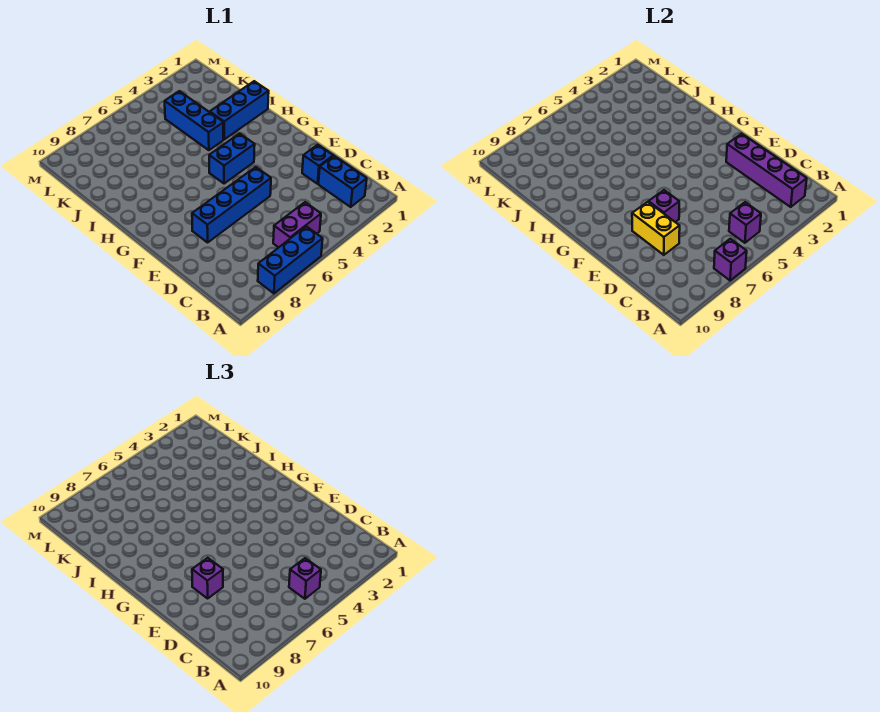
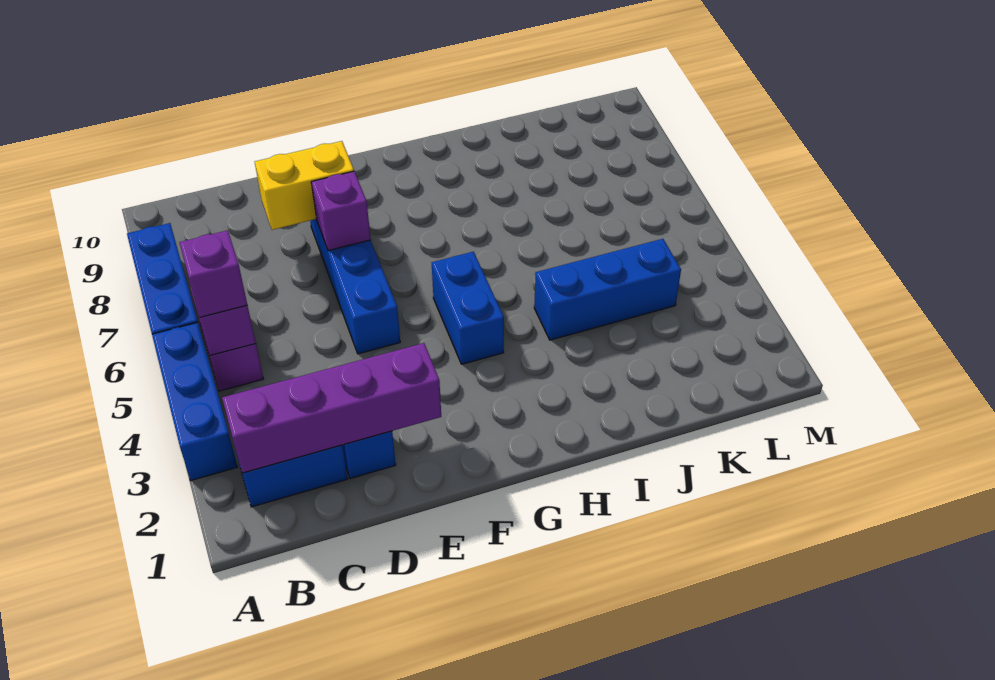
purple 1x1 brick [714,239,747,280] -> none
purple 1x1 brick [192,558,223,598] -> none
blue 1x3 brick [210,81,269,140] -> blue 1x3 brick moved to [152,322,237,480]

